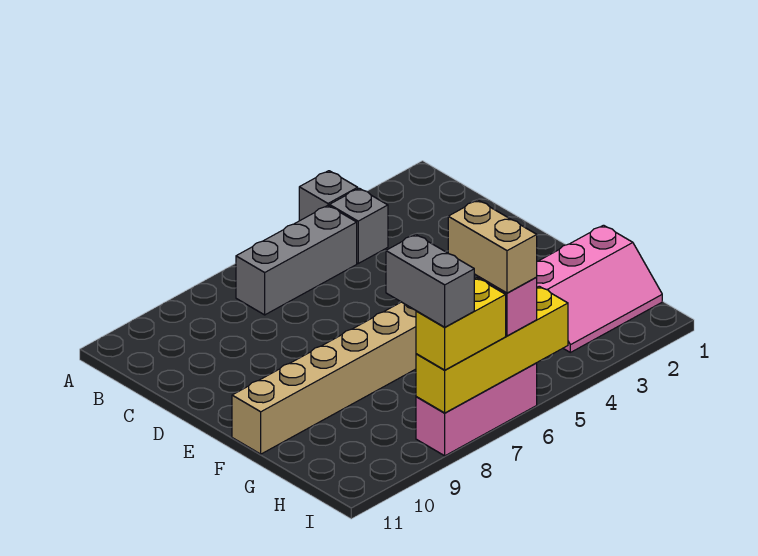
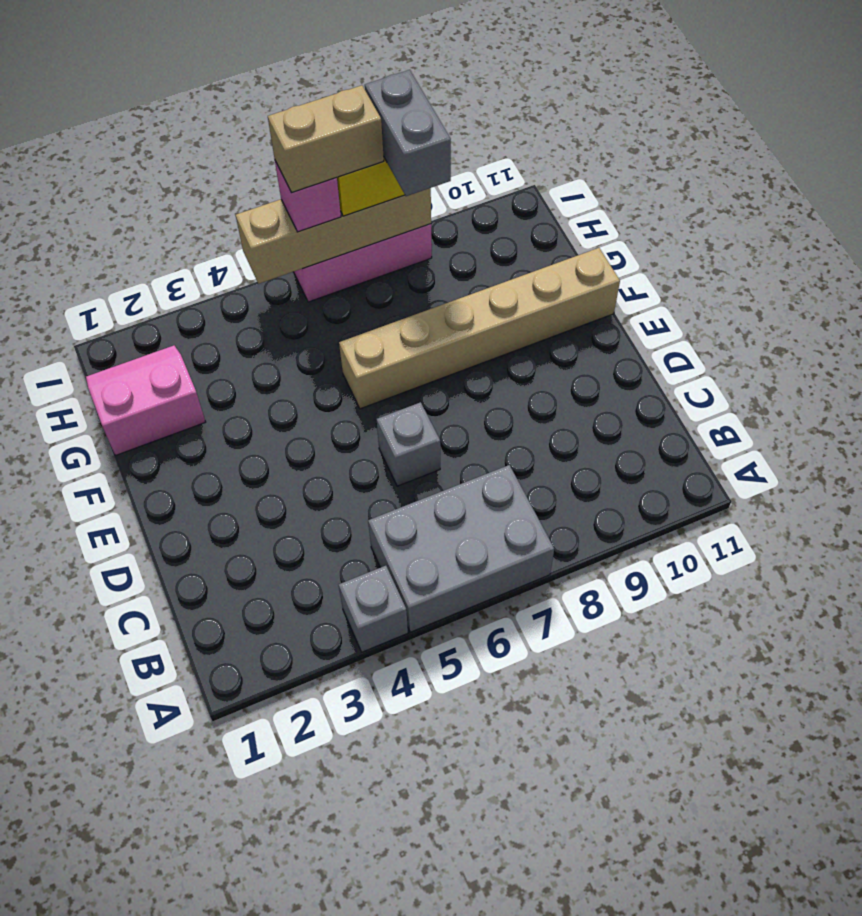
grey 1x1 brick [329,188,388,263] -> grey 1x1 brick moved to [377,402,440,486]
grey 1x3 brick [236,206,357,315] -> grey 2x3 brick [368,465,554,632]
pink 2x3 slope [537,225,662,352] -> pink 2x2 slope [86,345,205,455]
tan 1x2 brick [448,200,537,293] -> tan 1x2 brick turned to [268,85,384,193]
yellow 1x4 brick [416,286,568,413] -> tan 1x4 brick [236,188,431,284]

